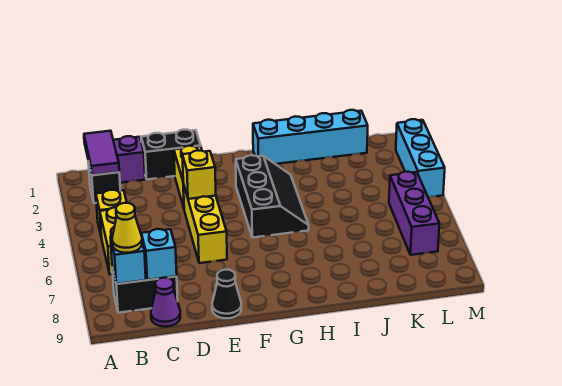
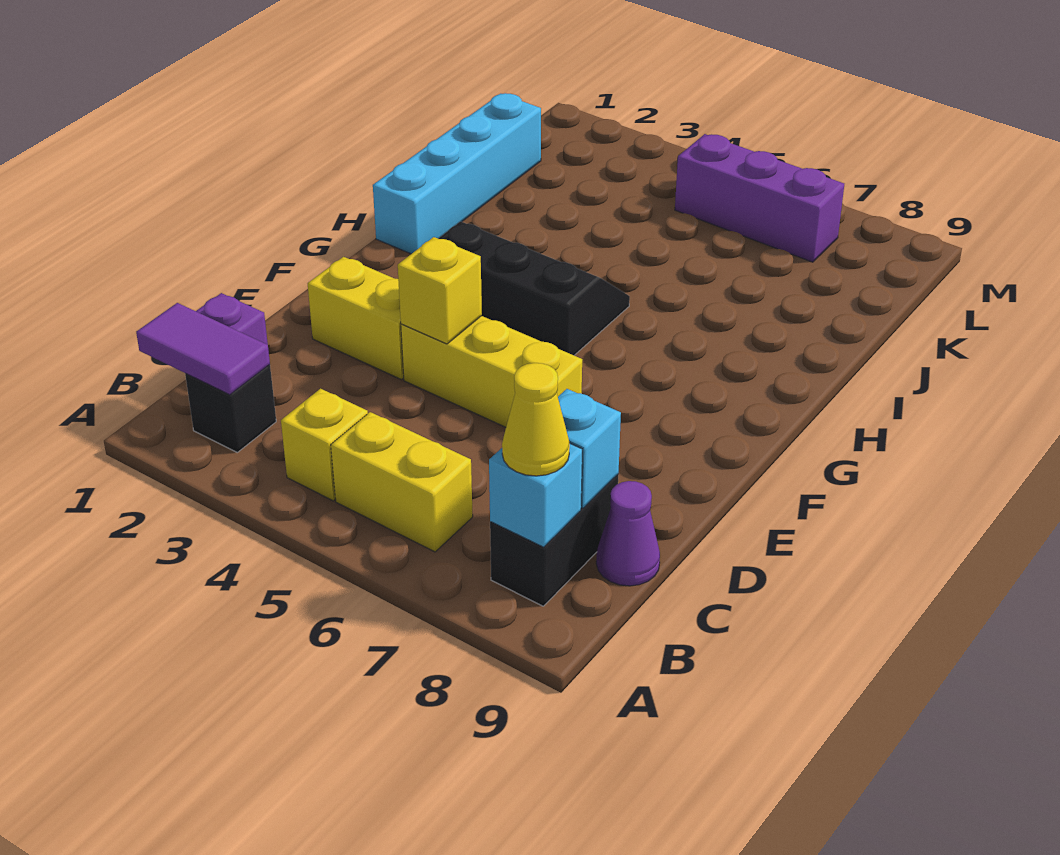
black 1x2 brick [141,130,201,179] -> none
black 1x1 cone [212,270,241,318] -> none
cyan 1x3 brick [396,119,445,197] -> none

